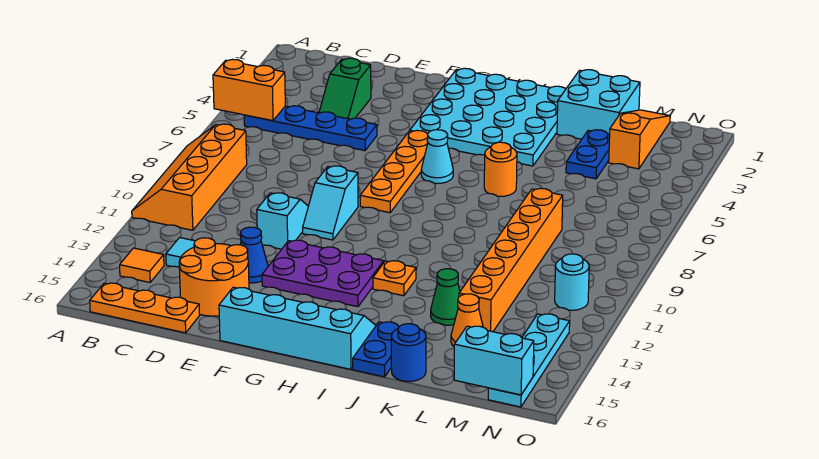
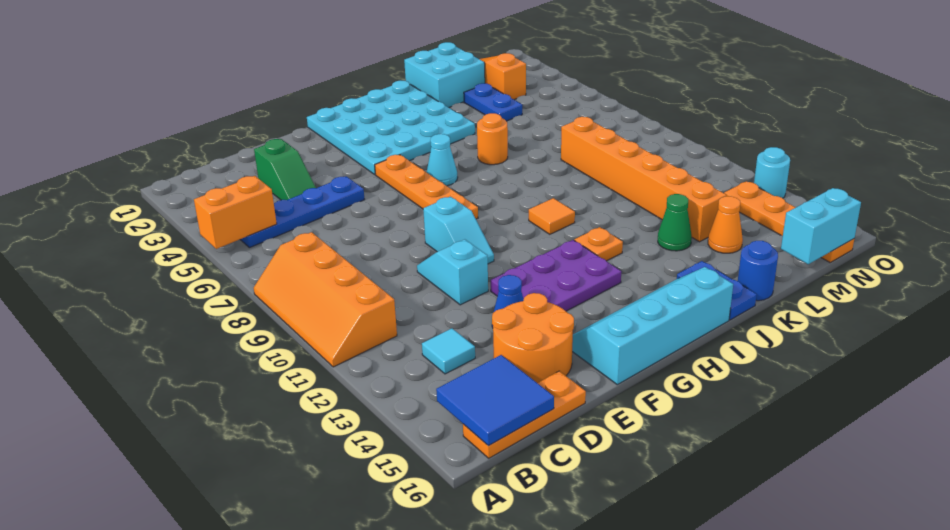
orange 1x1 tile [120,248,164,282] -> orange 1x1 tile moved to [529,198,575,234]
none -> blue 2x2 tile [436,355,554,446]
cyan 1x1 round brick [555,254,589,310] -> cyan 1x1 round brick moved to [754,147,790,198]
cyan 1x4 plate [488,314,570,407] -> orange 1x4 plate [724,181,854,262]

